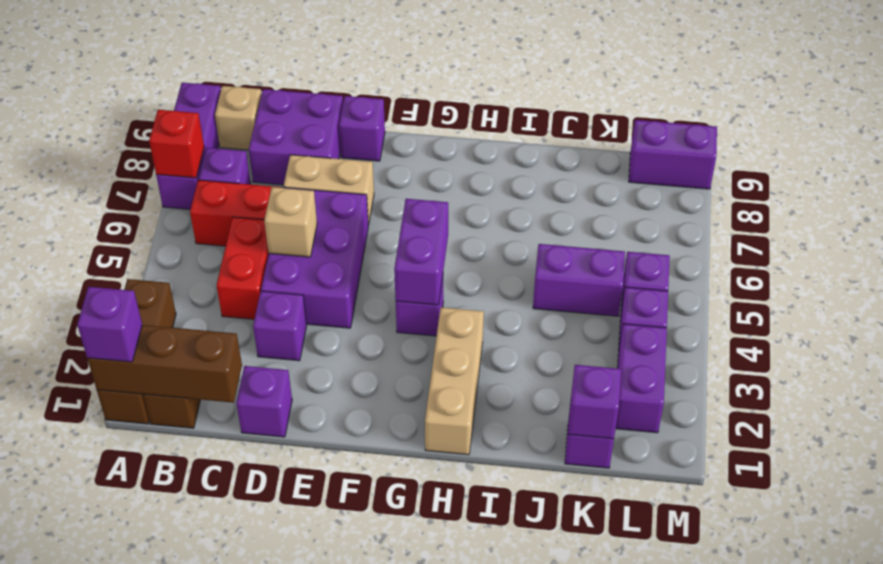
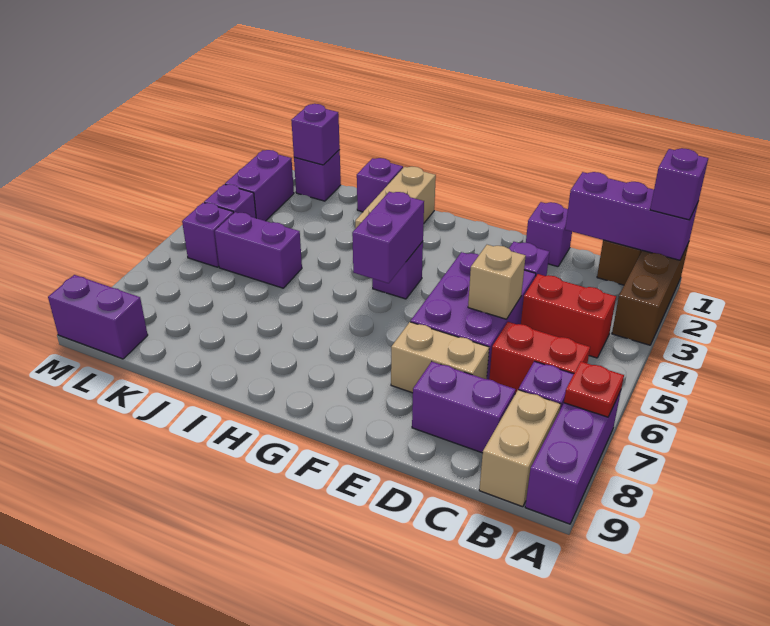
brown 1x3 brick [87,325,242,403] -> purple 1x3 brick [565,172,698,260]
red 1x1 brick [149,110,204,178] -> red 1x1 plate [564,362,624,417]
tan 1x1 brick [215,86,262,150] -> tan 1x2 brick [479,390,561,507]
red 1x2 brick [217,217,269,319] -> red 1x2 brick turned to [521,274,616,358]
purple 2x2 brick [249,89,343,185] -> purple 1x2 brick [412,362,516,453]
purple 1x1 brick [339,96,385,161] -> purple 1x1 brick moved to [357,158,403,212]

